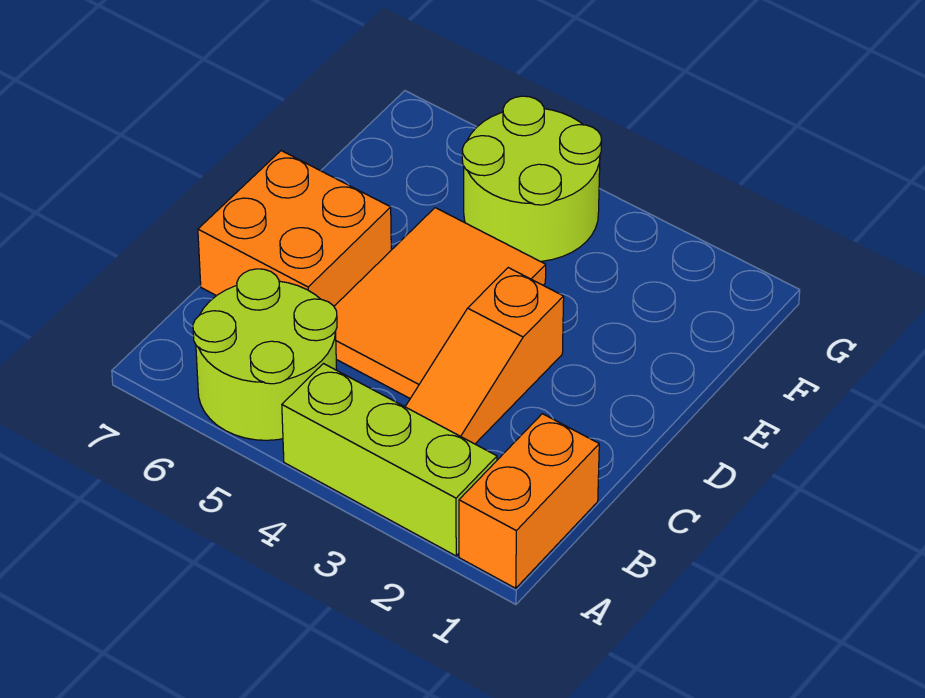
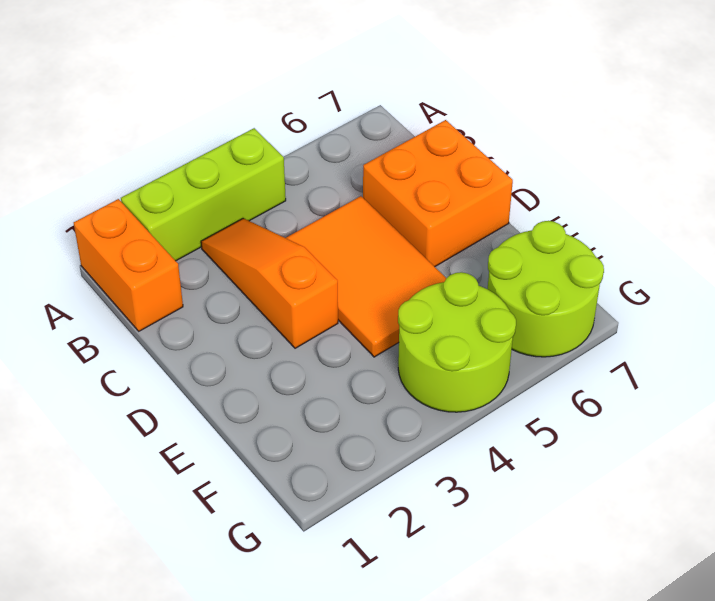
lime 2x2 round brick [193,269,337,440] -> lime 2x2 round brick moved to [488,221,604,357]

